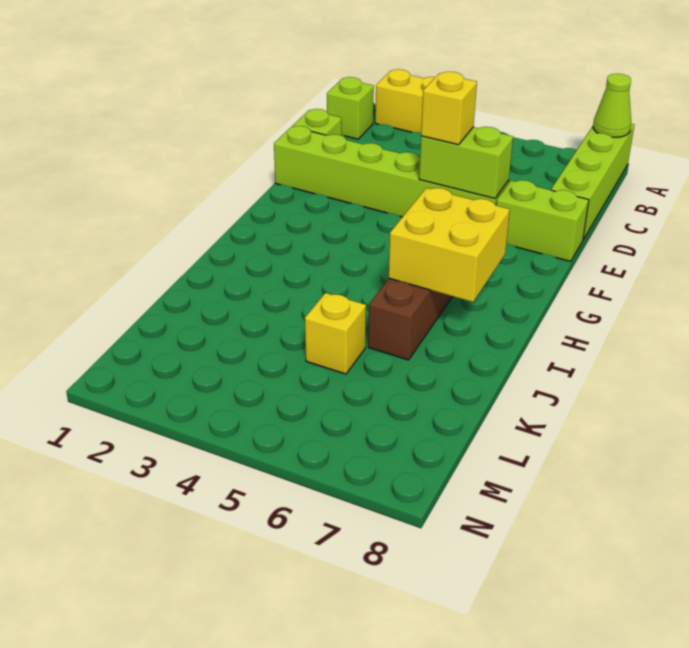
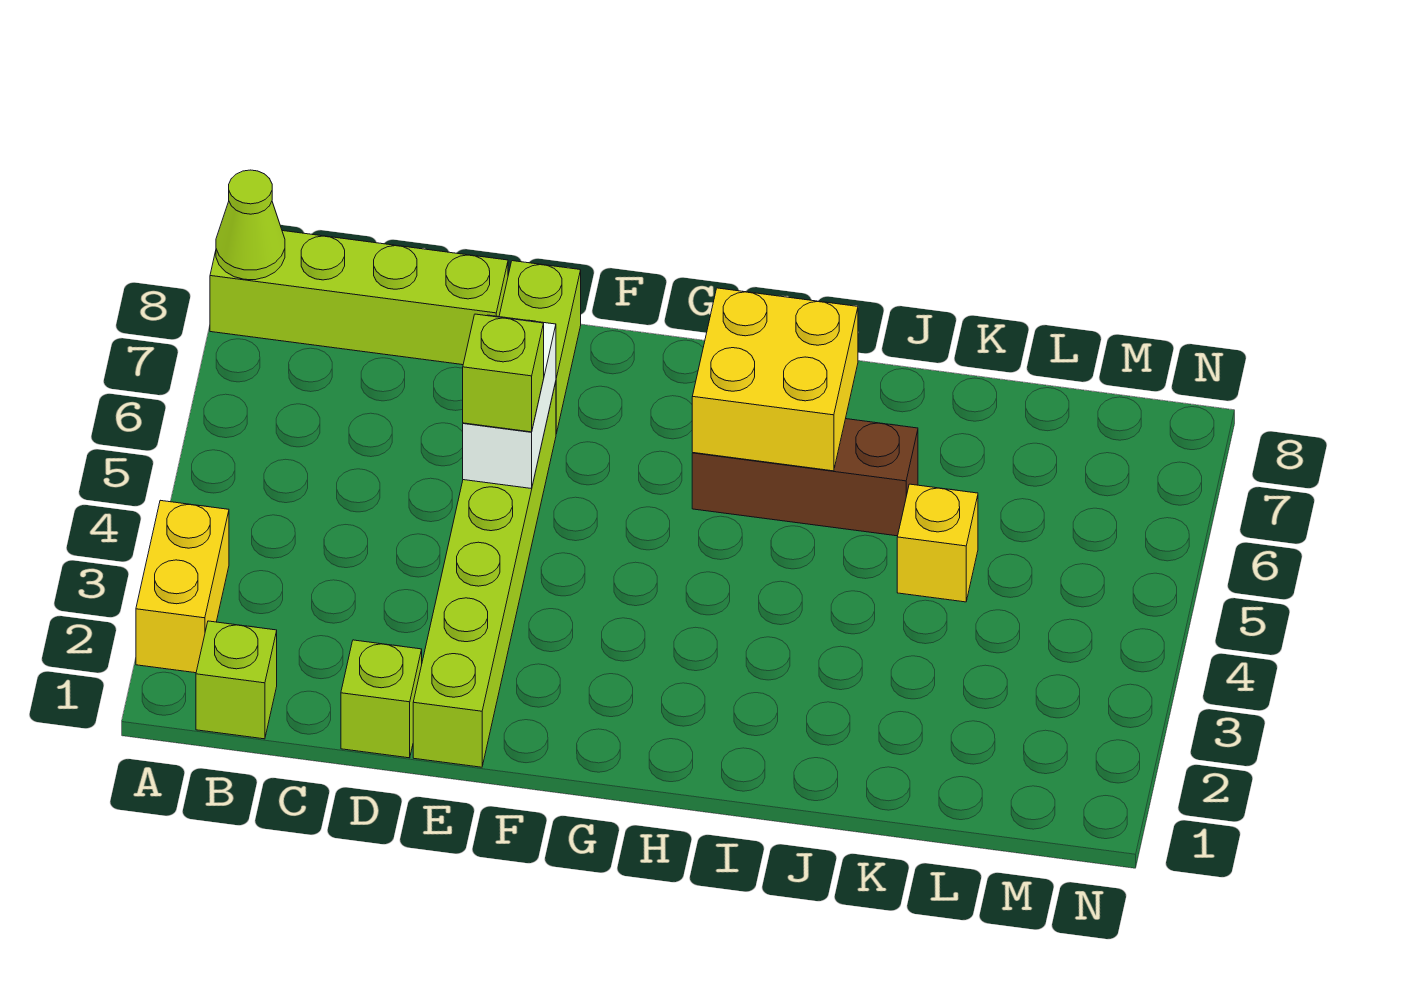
lime 1x2 brick [419,127,513,198] -> white 1x2 brick [463,315,556,489]
yellow 1x1 brick [421,72,477,145] -> lime 1x1 brick [463,314,544,432]

